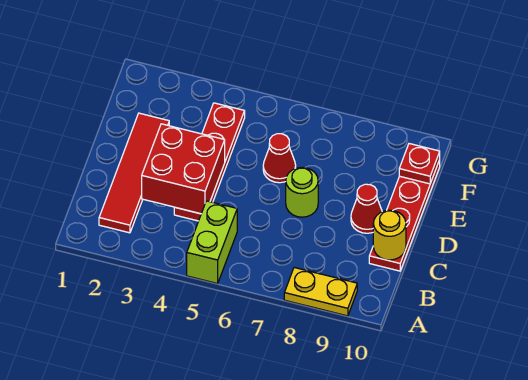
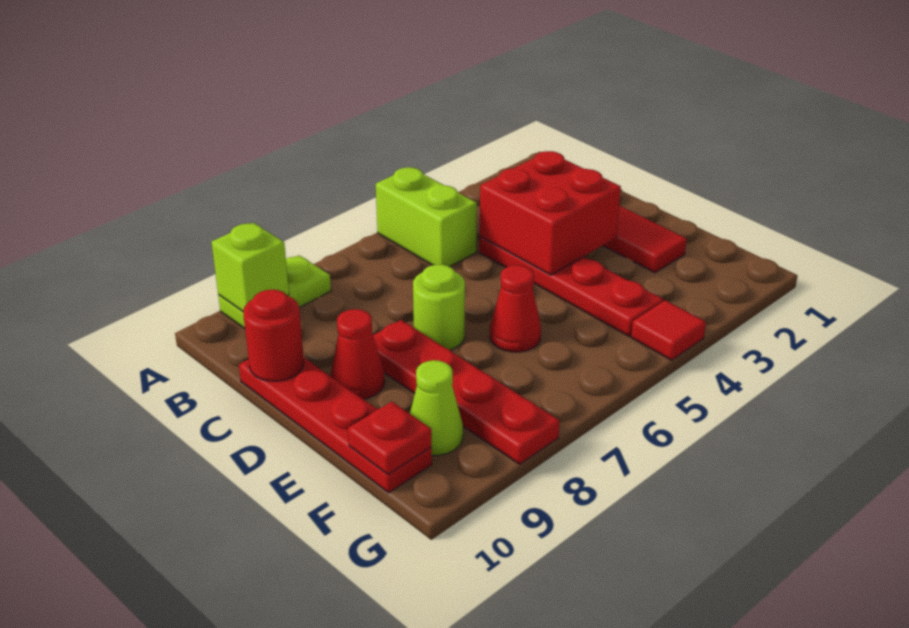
yellow 1x2 plate [284,268,357,316] -> lime 1x2 plate [218,255,331,329]
none -> lime 1x1 brick [211,223,289,311]
yellow 1x1 round brick [373,210,406,260] -> red 1x1 round brick [243,290,304,381]
none -> red 1x4 plate [373,320,560,464]
none -> lime 1x1 cone [410,360,463,455]
none -> red 1x1 tile [631,300,706,360]

